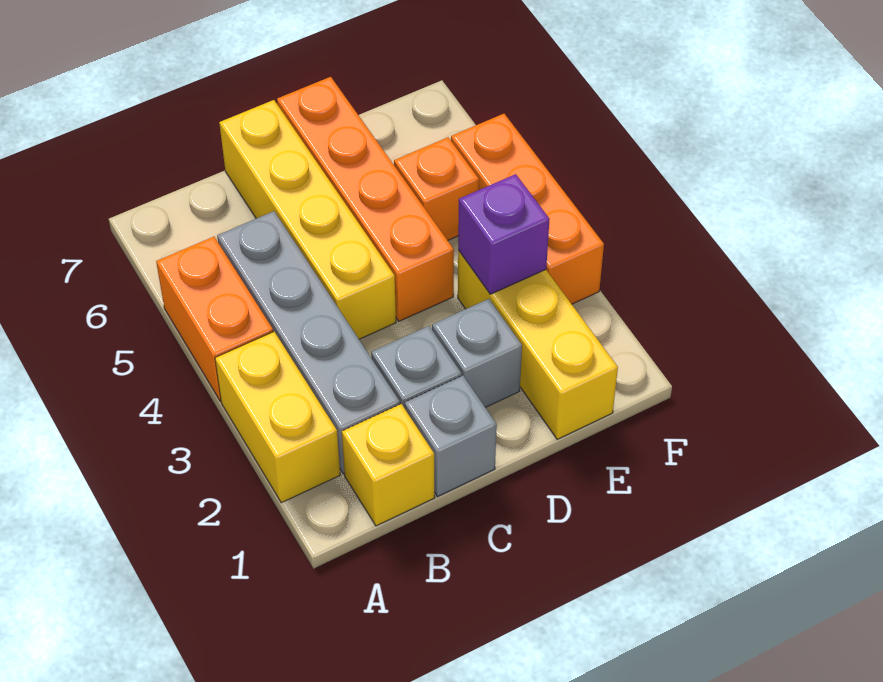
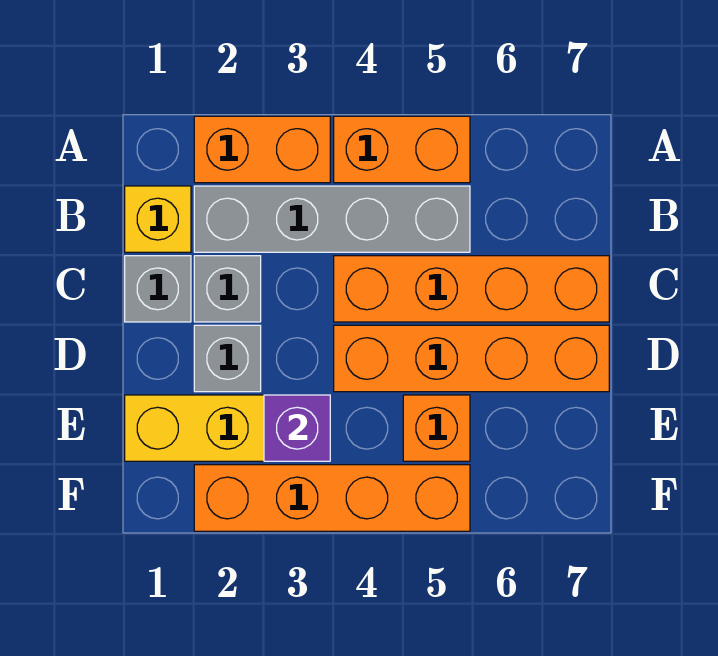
yellow 1x2 brick [215,332,340,503] -> orange 1x2 brick [194,116,330,183]
yellow 1x4 brick [219,100,396,339] -> orange 1x4 brick [334,256,609,322]
orange 1x3 brick [451,114,604,304] -> orange 1x4 brick [194,465,470,531]

